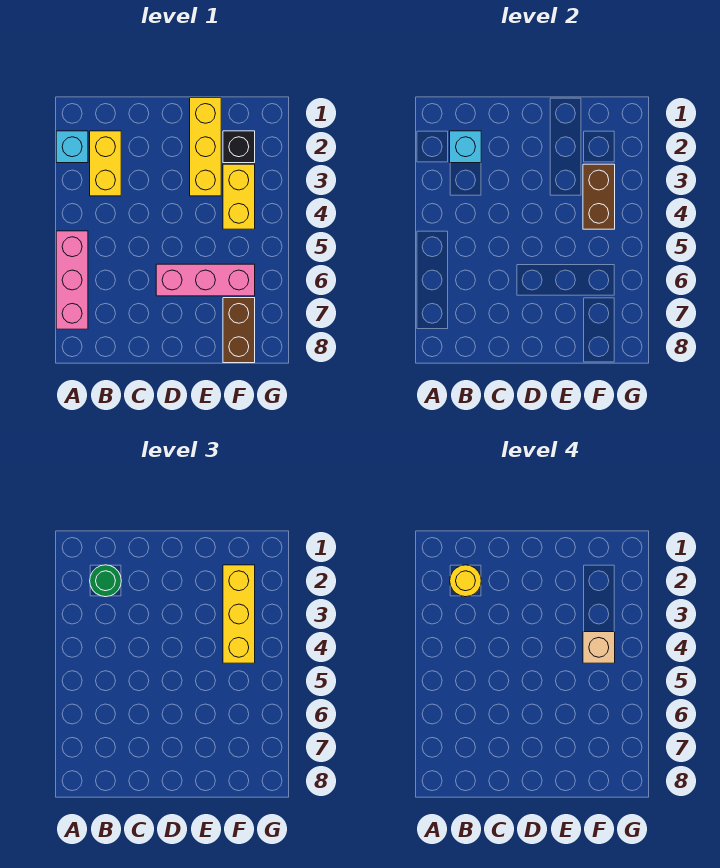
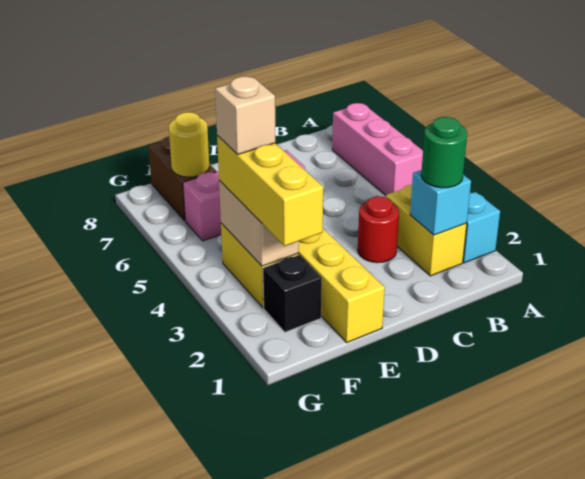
yellow 1x1 round brick [450,565,481,597] -> yellow 1x1 round brick moved to [169,112,209,177]
none -> red 1x1 round brick [358,196,399,263]
brown 1x2 brick [583,164,615,229] -> tan 1x2 brick [219,181,299,266]

